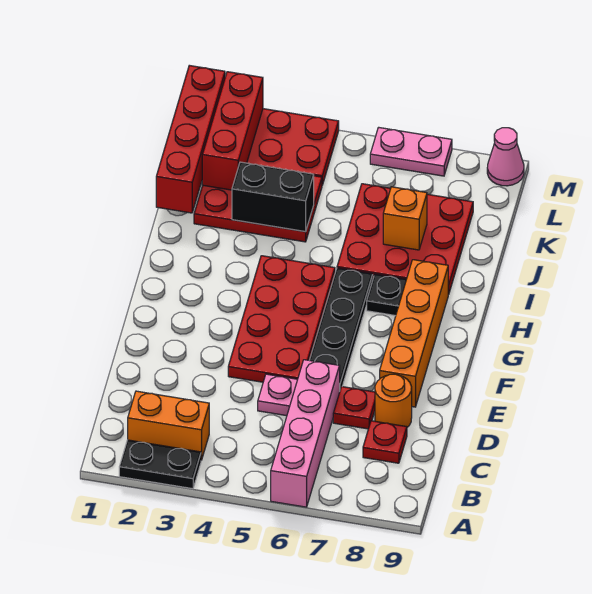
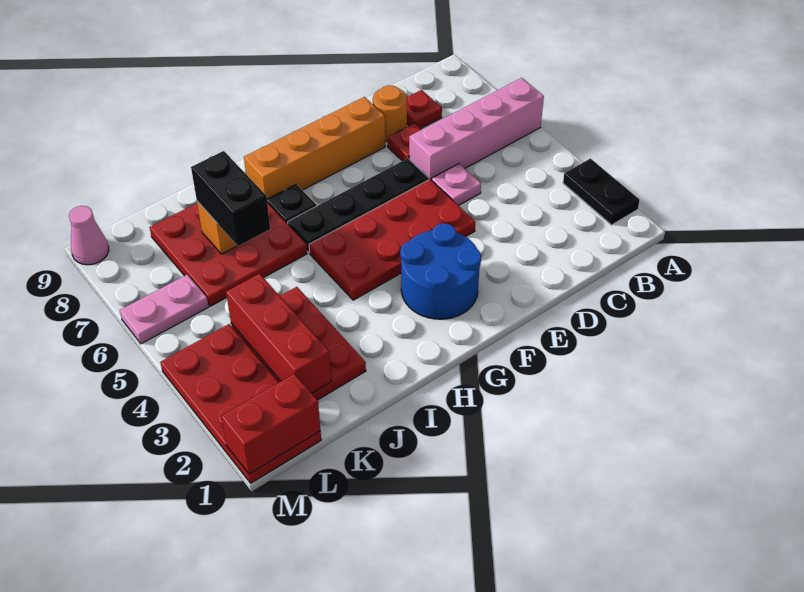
orange 1x2 brick [128,391,209,460] -> none
none -> blue 2x2 round brick [400,223,481,319]
red 1x4 brick [156,65,225,213] -> red 1x2 brick [221,374,320,474]
black 1x2 brick [232,162,314,232] -> black 1x2 brick moved to [191,151,270,246]
red 1x3 brick [202,72,263,190] -> red 1x3 brick turned to [226,274,331,393]
pink 1x2 plate [370,127,452,176] -> pink 1x2 plate turned to [120,275,209,344]

